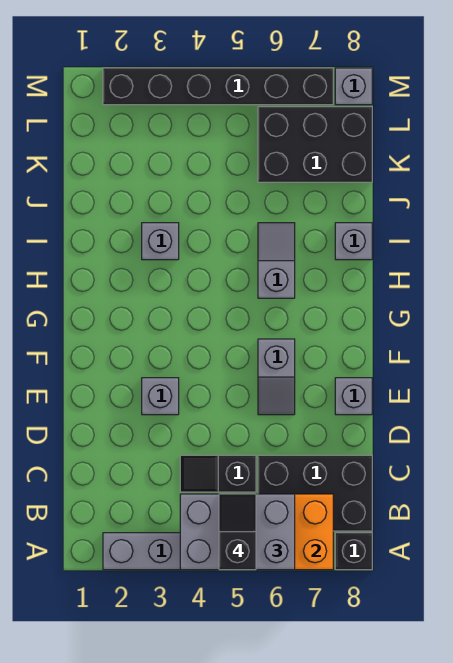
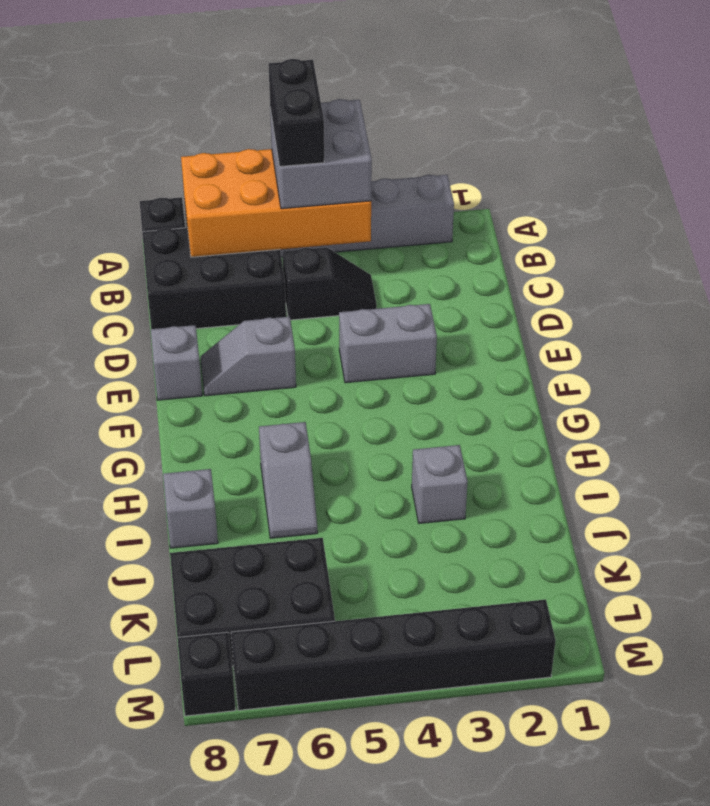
grey 2x3 brick [180,494,295,570] -> grey 2x2 brick [270,99,372,209]
black 1x2 slope [219,494,256,570] -> black 1x2 brick [269,59,324,167]
grey 1x1 brick [142,378,179,415] -> grey 1x2 brick [339,304,437,383]
grey 1x2 slope [258,339,295,415] -> grey 1x2 slope turned to [201,317,296,396]
grey 1x1 brick [335,68,372,105] -> black 1x1 brick [177,632,236,716]

